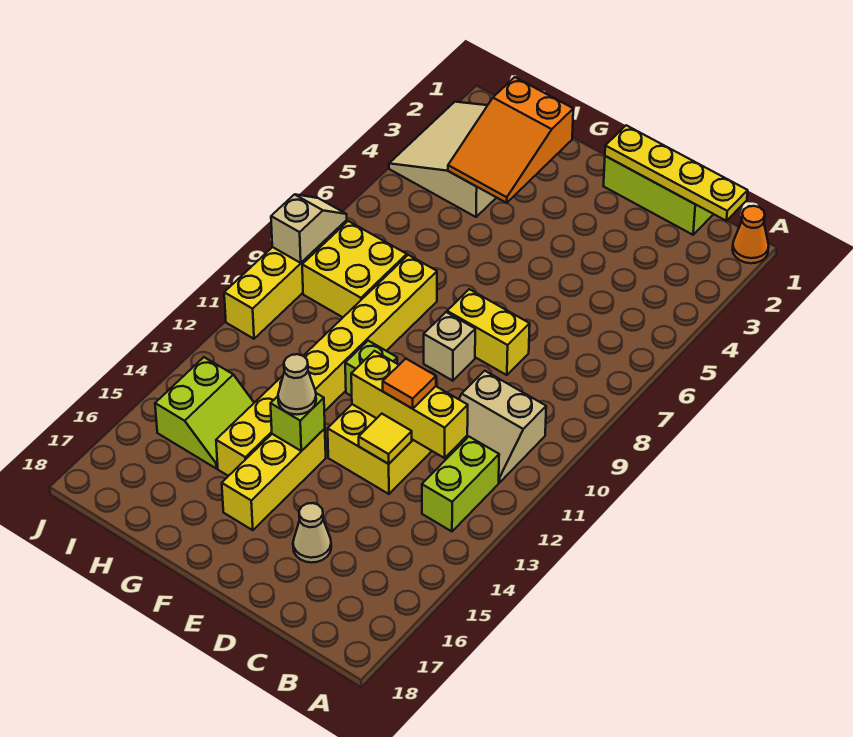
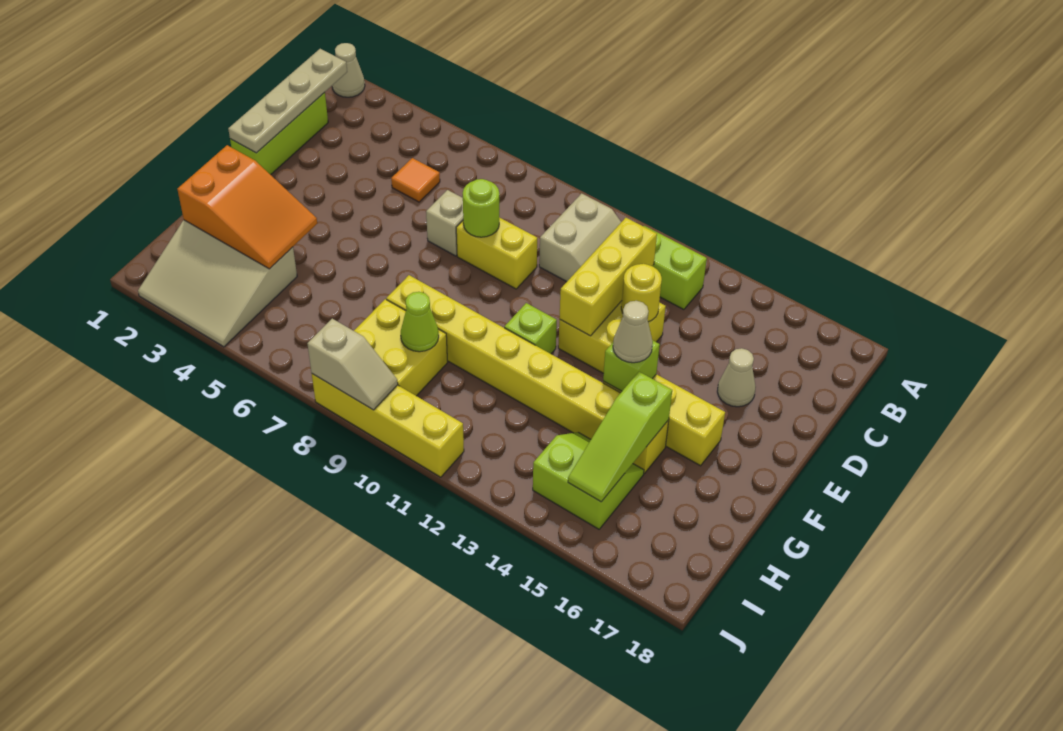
orange 1x1 cone [733,206,769,263] -> tan 1x1 cone [332,43,365,97]
yellow 1x4 plate [605,125,748,221] -> tan 1x4 plate [228,49,347,153]
yellow 1x2 brick [447,289,530,375] -> yellow 1x2 brick turned to [456,217,537,289]
none -> lime 1x1 round brick [463,179,499,237]
orange 1x1 tile [383,359,436,409] -> orange 1x1 tile moved to [391,158,440,202]
yellow 1x1 tile [359,414,412,464] -> yellow 1x1 round brick [621,264,662,322]
tan 1x1 brick [424,312,475,381] -> tan 1x1 brick moved to [426,190,463,256]
none -> lime 1x3 slope [568,372,672,502]
none -> lime 1x1 cone [401,292,439,352]
tan 1x2 slope [271,194,347,263] -> tan 1x2 slope turned to [307,319,398,410]

